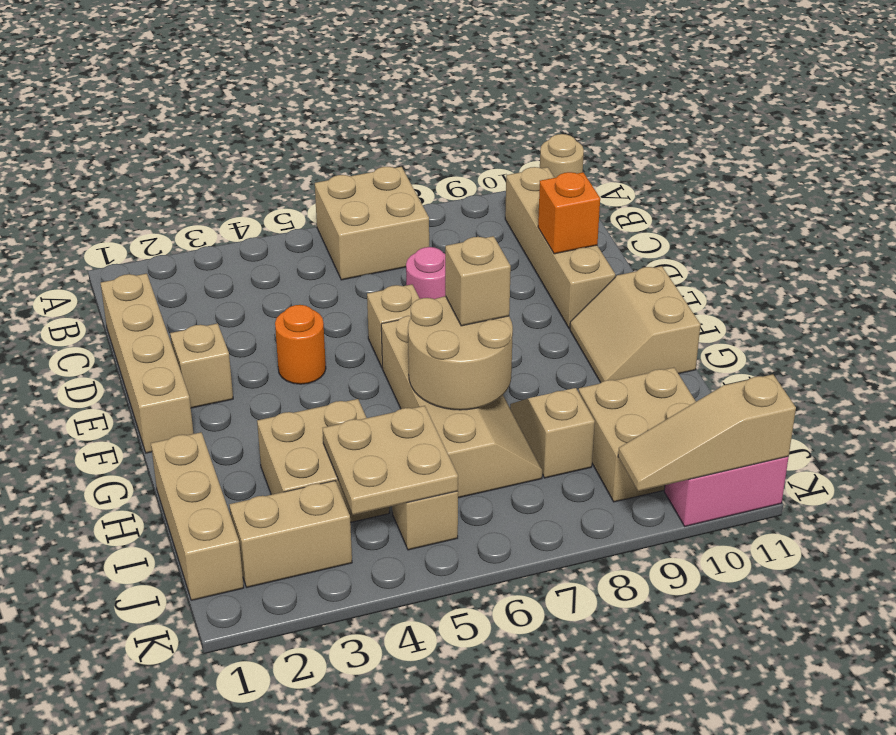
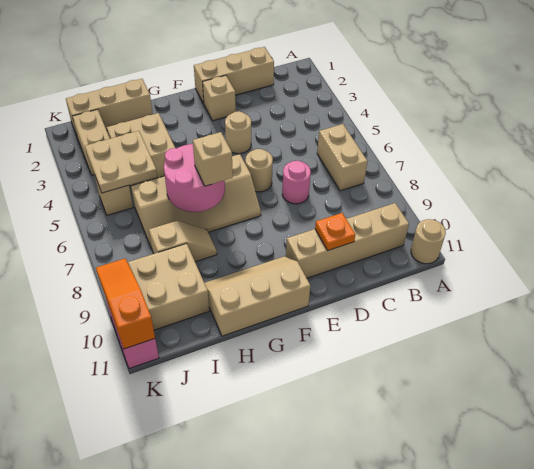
tan 2x2 brick [315,167,429,280] -> tan 1x2 brick [317,124,367,191]
tan 1x4 brick [101,274,194,453] -> tan 1x3 brick [194,47,274,104]
orange 1x1 brick [538,172,600,254] -> orange 1x1 plate [315,213,355,250]
orange 1x1 round brick [275,305,326,384] -> tan 1x1 round brick [225,111,251,154]
tan 1x1 brick [367,284,420,367] -> tan 1x1 round brick [245,149,273,192]
tan 2x2 slope [570,266,701,383] -> tan 2x3 slope [205,256,310,336]
tan 2x2 round brick [408,296,513,410] -> pink 2x2 round brick [164,144,225,212]
tan 1x3 slope [618,374,796,491] -> orange 1x3 slope [96,259,155,349]

